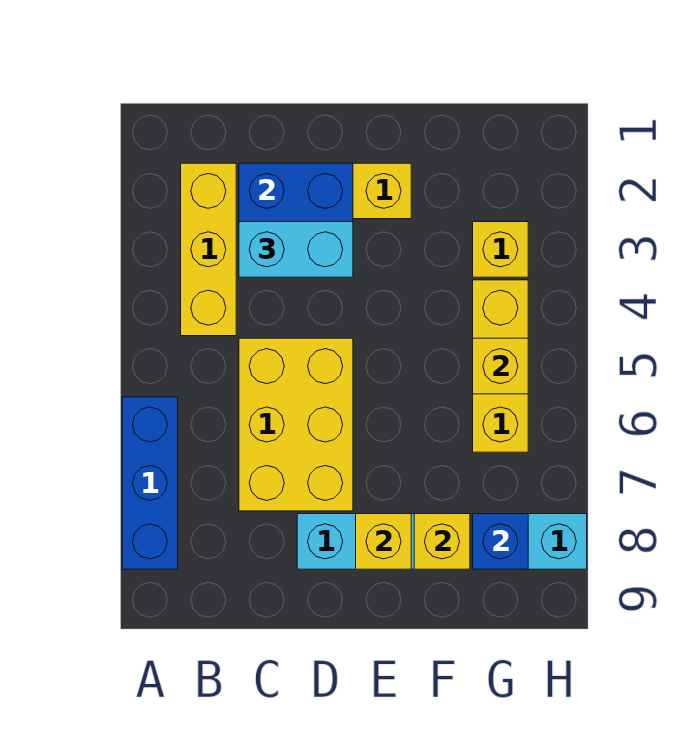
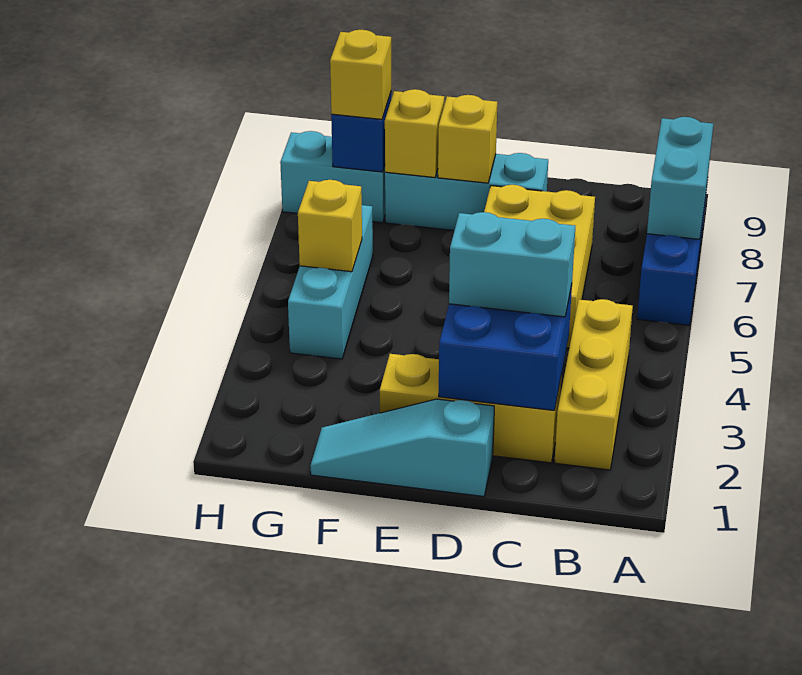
none -> cyan 1x2 brick [647,117,713,239]
none -> cyan 1x3 slope [310,399,494,496]
yellow 1x1 brick [473,222,528,277] -> yellow 1x1 brick moved to [330,30,391,119]
yellow 1x3 brick [473,280,528,452] -> cyan 1x3 brick [288,205,373,359]

